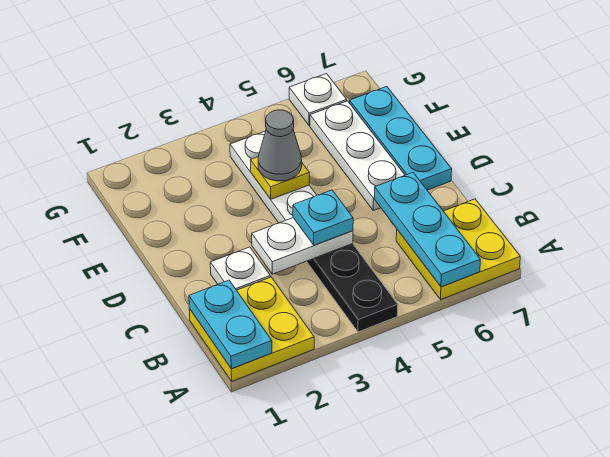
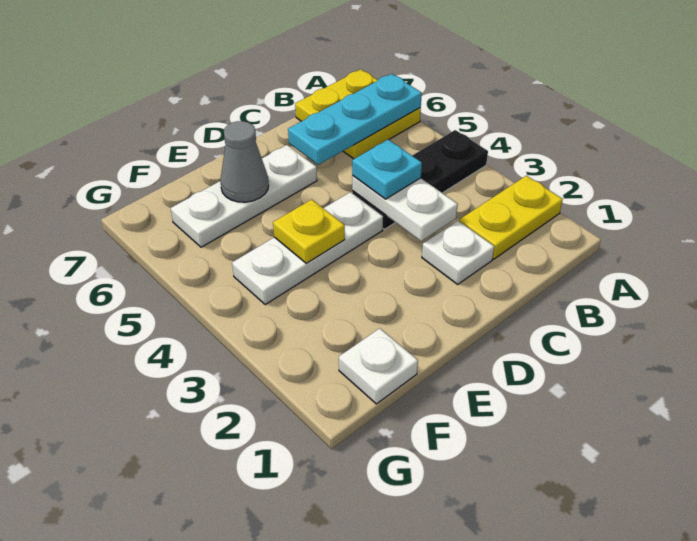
yellow 2x2 plate [189,277,314,381] -> yellow 1x2 plate [459,176,563,259]
cyan 1x2 plate [189,280,272,369] -> none
cyan 1x3 plate [350,87,452,190] -> none
grey 1x1 cone [258,110,302,181] -> grey 1x1 cone moved to [220,121,269,202]
white 1x1 plate [289,74,347,126] -> white 1x1 plate moved to [339,328,418,404]

